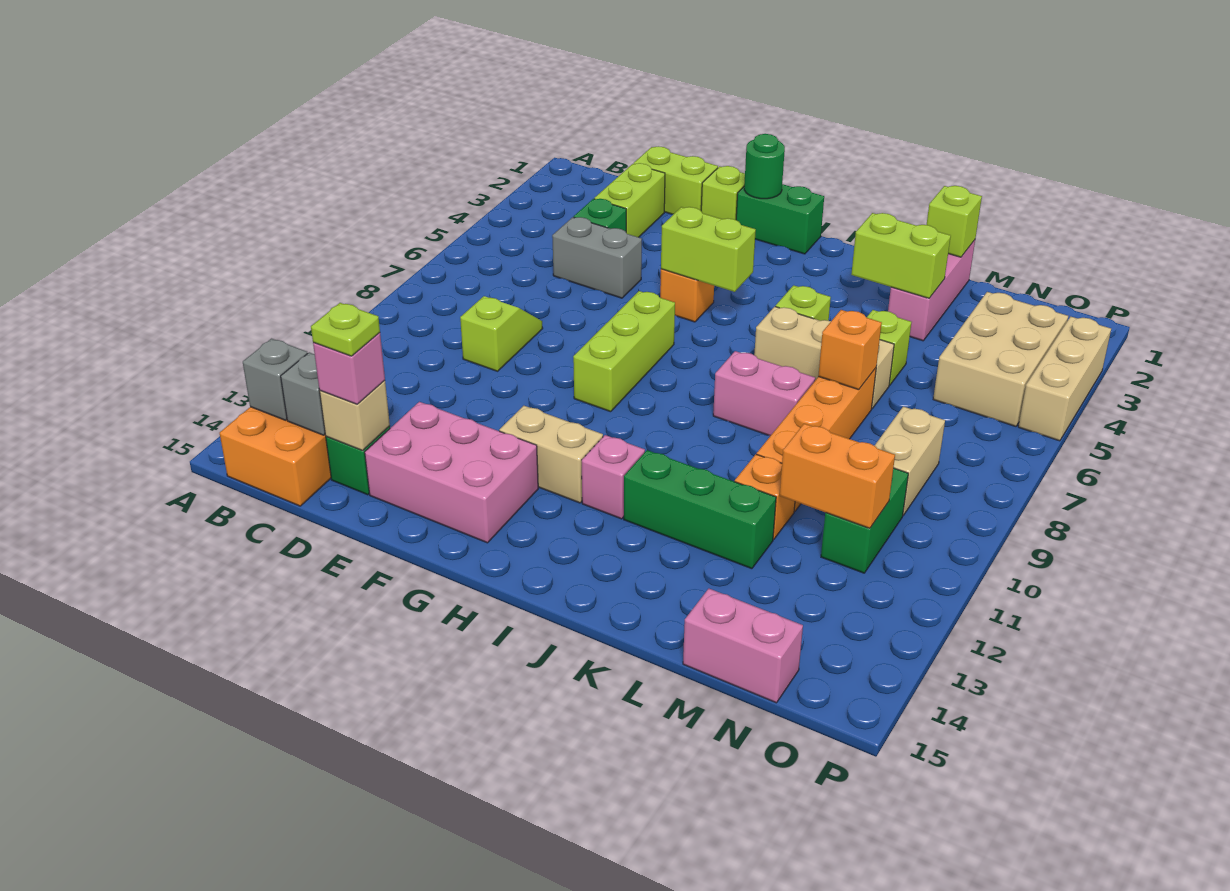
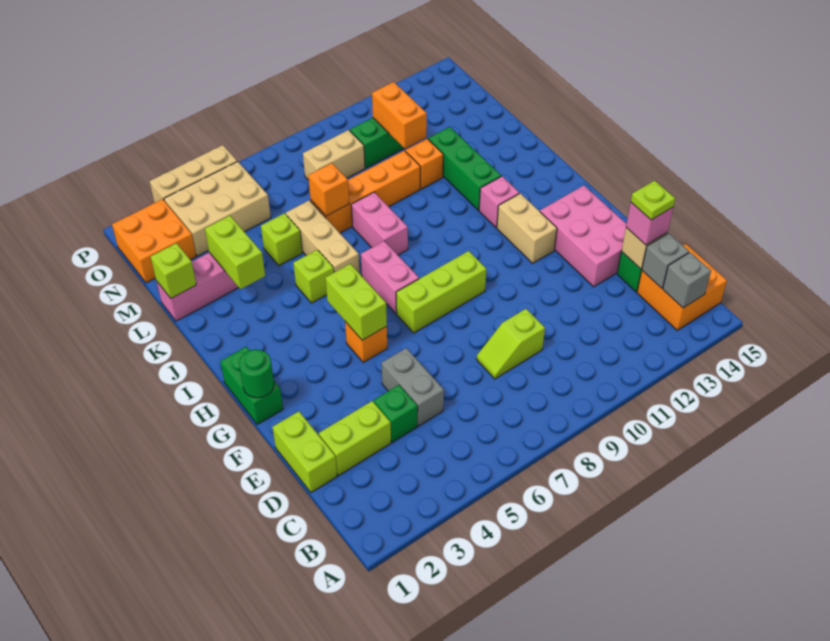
lime 1x1 brick [701,166,745,220] -> none
pink 1x2 brick [683,589,803,703] -> pink 1x2 brick moved to [361,241,419,313]
none -> orange 2x2 brick [112,199,196,283]

